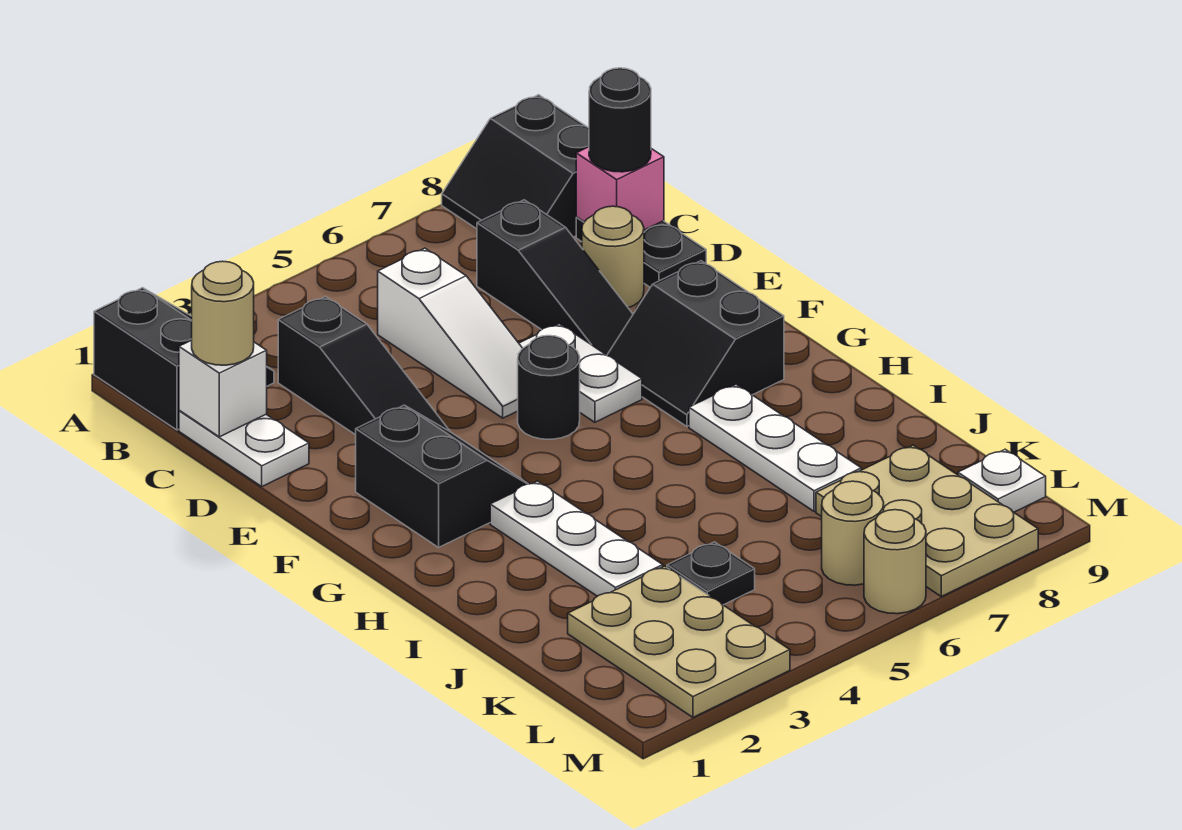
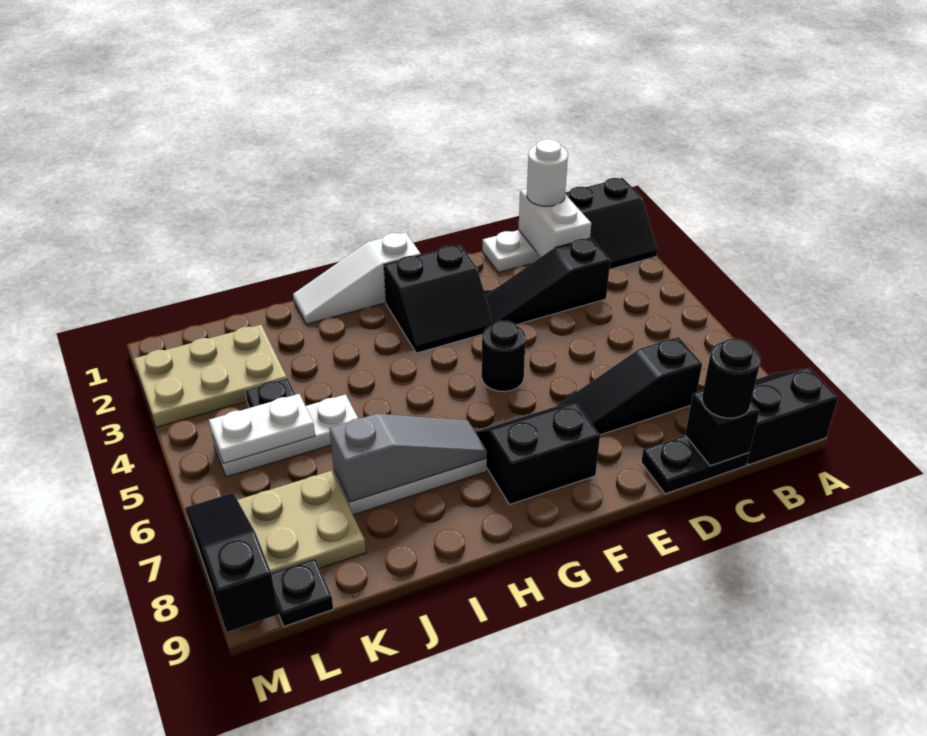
white 1x1 brick [179,340,267,437] -> white 1x2 brick [518,189,591,257]
tan 1x1 round brick [192,261,254,365] -> white 1x1 round brick [527,139,568,206]
white 1x3 slope [378,248,523,418] -> white 1x3 slope moved to [293,232,421,324]
pink 1x1 brick [576,147,664,230] -> black 1x1 brick [685,390,760,466]
tan 1x1 round brick [582,206,644,308] -> none
white 1x2 plate [519,324,642,422] -> white 1x2 plate moved to [209,394,315,463]
white 1x3 plate [490,481,663,596] -> white 1x3 plate moved to [212,395,358,477]
none -> grey 1x3 slope [329,414,487,502]
tan 1x1 round brick [822,481,884,585] -> none
white 1x1 plate [958,449,1046,512] -> black 1x1 plate [271,559,333,626]
tan 1x1 round brick [864,510,926,614] -> none
none -> black 1x3 slope [185,493,278,632]

